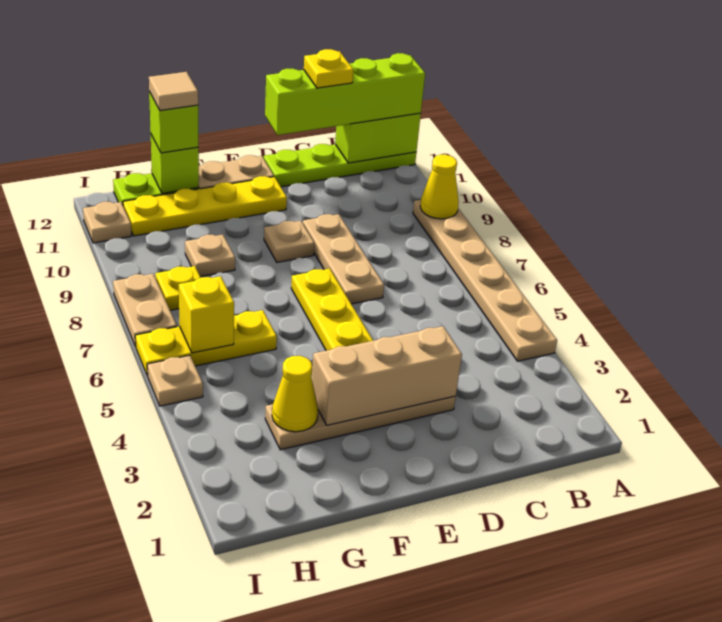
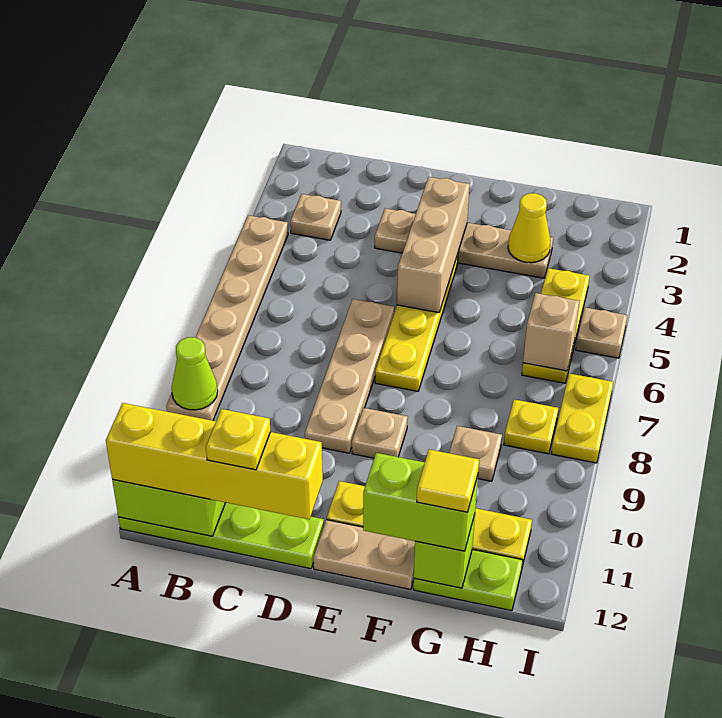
yellow 1x1 cone [420,155,459,219] -> lime 1x1 cone [172,337,218,410]
lime 1x4 brick [265,53,425,135] -> yellow 1x4 brick [106,403,323,520]
tan 1x3 brick [312,326,462,425] -> tan 1x3 brick turned to [397,177,470,313]
tan 1x3 plate [303,214,384,304] -> tan 1x4 plate [305,299,394,453]
yellow 1x3 plate [135,310,277,376] -> yellow 1x3 plate turned to [522,268,590,383]
lime 1x1 brick [149,92,198,153] -> lime 1x2 brick [363,453,478,551]
tan 1x1 tile [149,72,198,111] -> yellow 1x1 tile [417,450,479,512]
yellow 1x1 brick [179,276,234,353] -> tan 1x1 brick [523,293,580,371]
tan 1x2 plate [113,274,177,347] -> yellow 1x2 plate [551,373,613,463]
tan 1x1 plate [83,202,131,243] -> tan 1x1 plate moved to [290,194,341,240]

